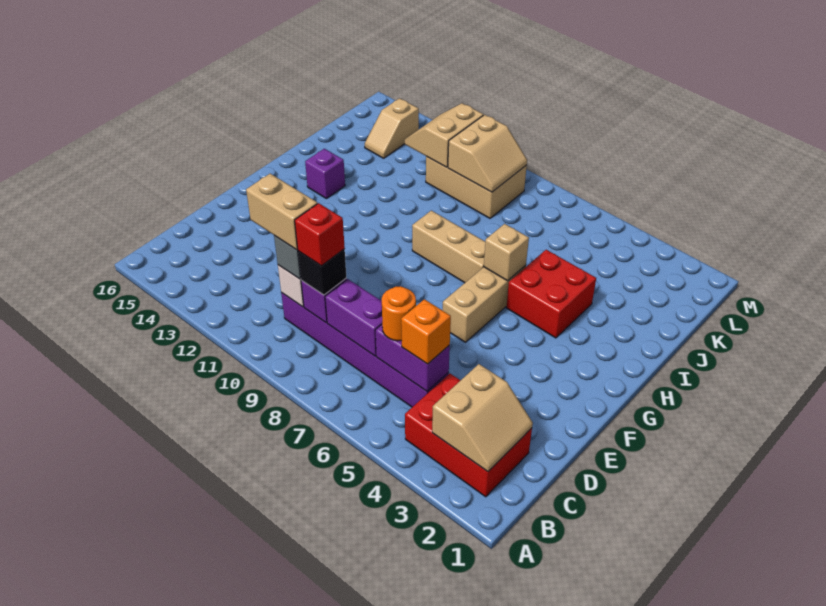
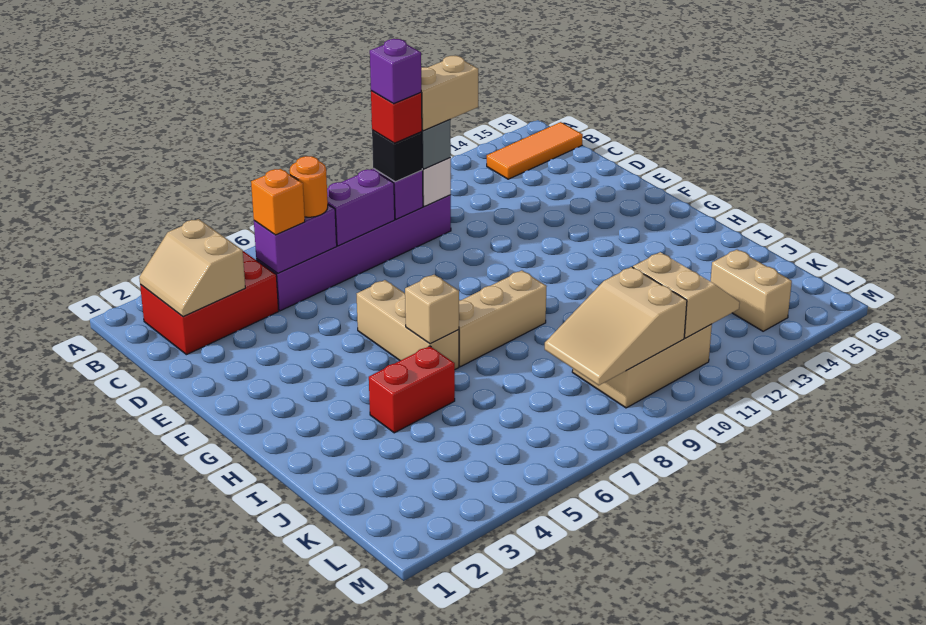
none -> orange 1x3 tile [487,122,583,179]
red 2x2 brick [506,250,596,338] -> red 1x2 brick [369,346,455,433]
purple 1x1 brick [305,149,345,199] -> purple 1x1 brick moved to [370,39,421,104]
tan 2x2 slope [448,115,527,192] -> tan 2x3 slope [545,267,687,385]
tan 1x2 slope [365,98,419,158] -> tan 1x2 brick [711,250,792,331]

